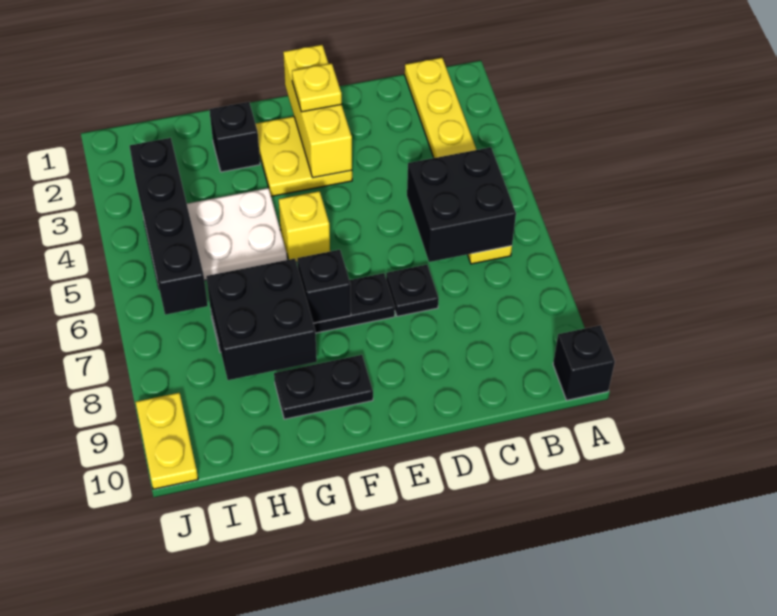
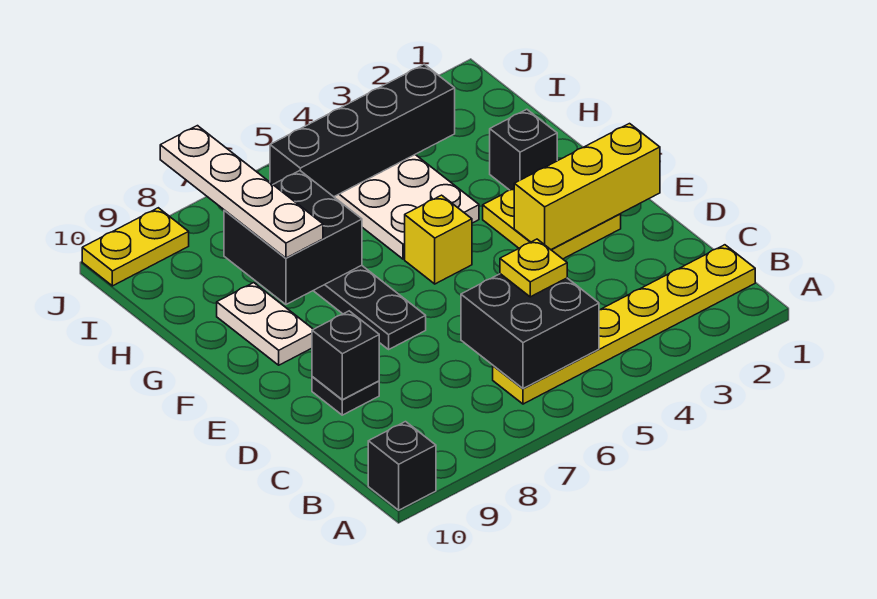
black 1x1 plate [386,265,439,316] -> black 1x1 plate moved to [312,377,379,415]
yellow 1x1 plate [292,63,342,112] -> yellow 1x1 plate moved to [500,239,567,297]
black 1x1 brick [297,250,351,323] -> black 1x1 brick moved to [312,311,379,400]
black 1x2 plate [274,355,373,419] -> white 1x2 plate [217,283,313,365]
none -> white 1x4 plate [160,126,323,258]

